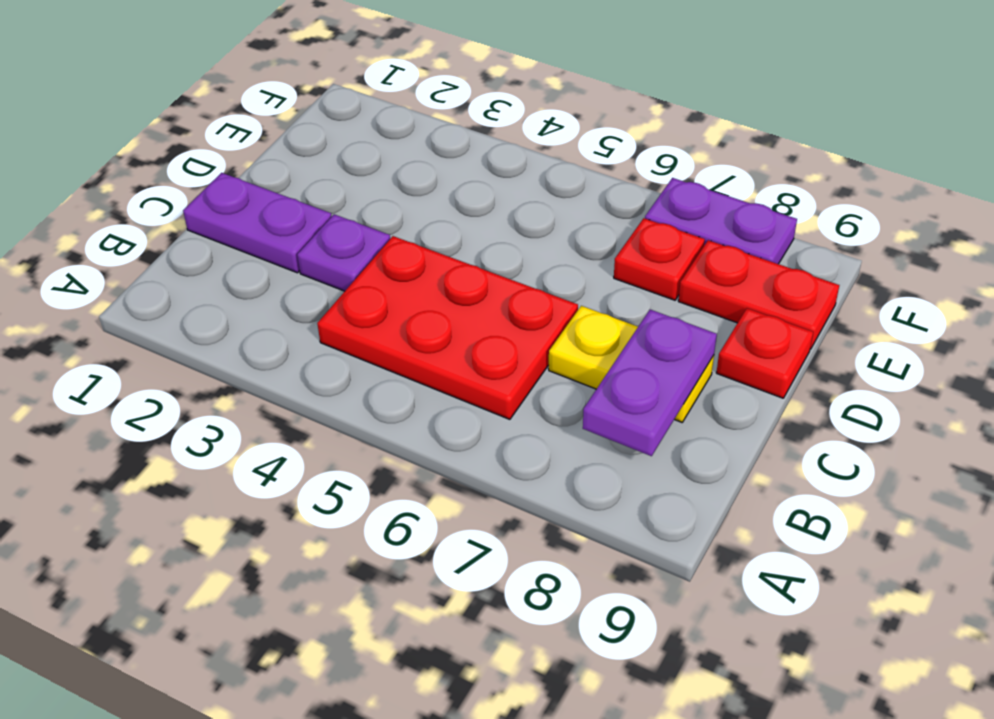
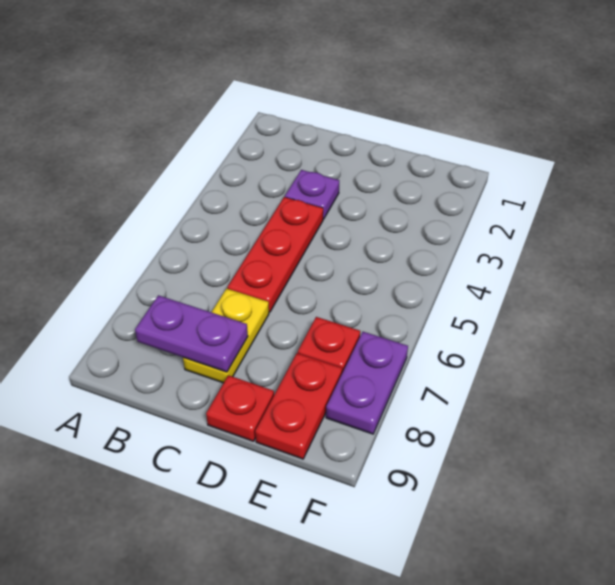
red 2x3 plate [317,236,578,419] -> red 1x3 plate [227,197,323,312]
purple 1x2 plate [183,173,332,273] -> none

